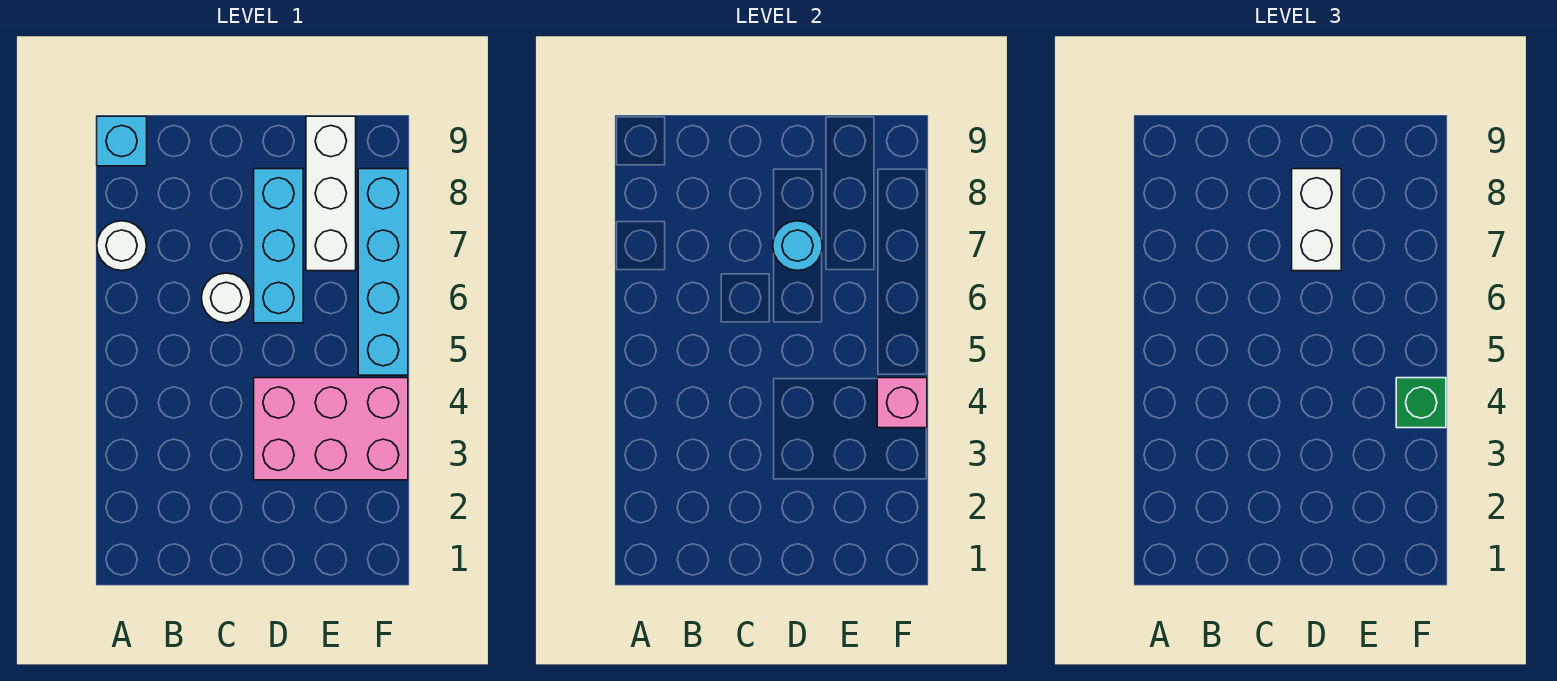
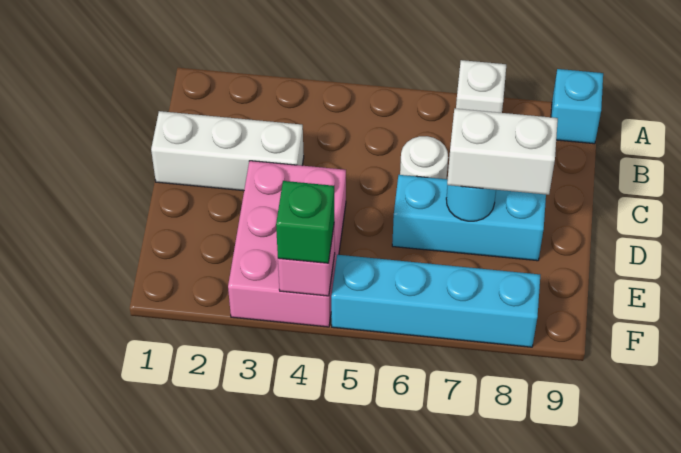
white 1x1 round brick [97,221,147,271] -> white 1x1 brick [456,60,506,113]
white 1x3 brick [306,116,356,271] -> white 1x3 brick moved to [151,111,304,191]

